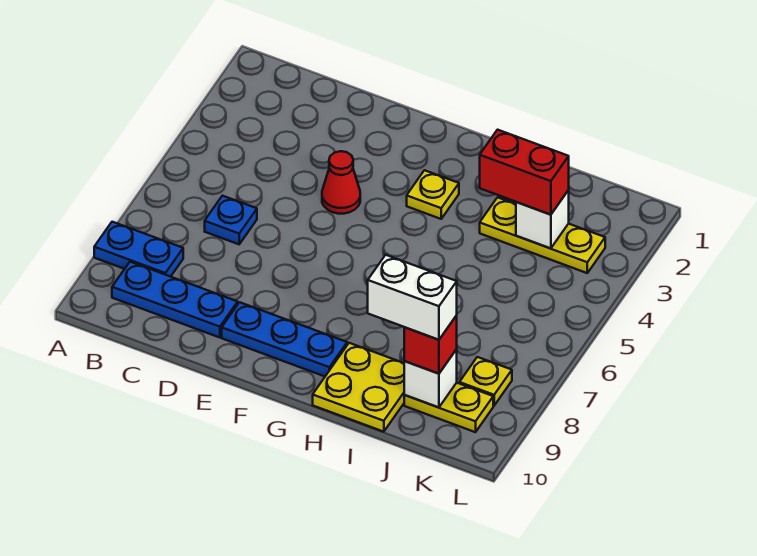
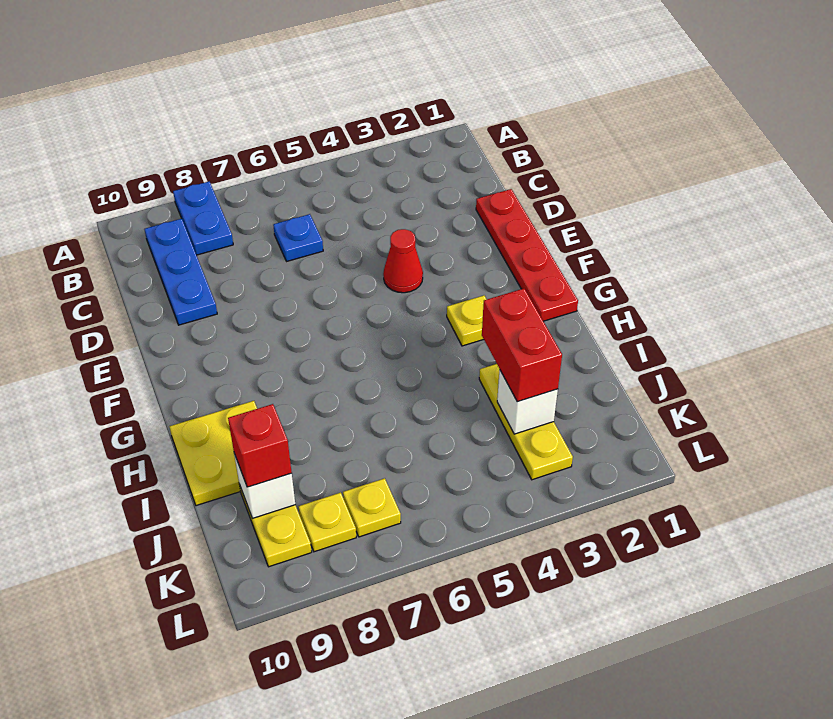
none -> red 1x4 plate [476,189,578,321]
blue 1x3 plate [222,302,347,376] -> none
white 1x2 brick [368,255,457,340] -> none
none -> yellow 1x1 plate [343,478,401,537]

